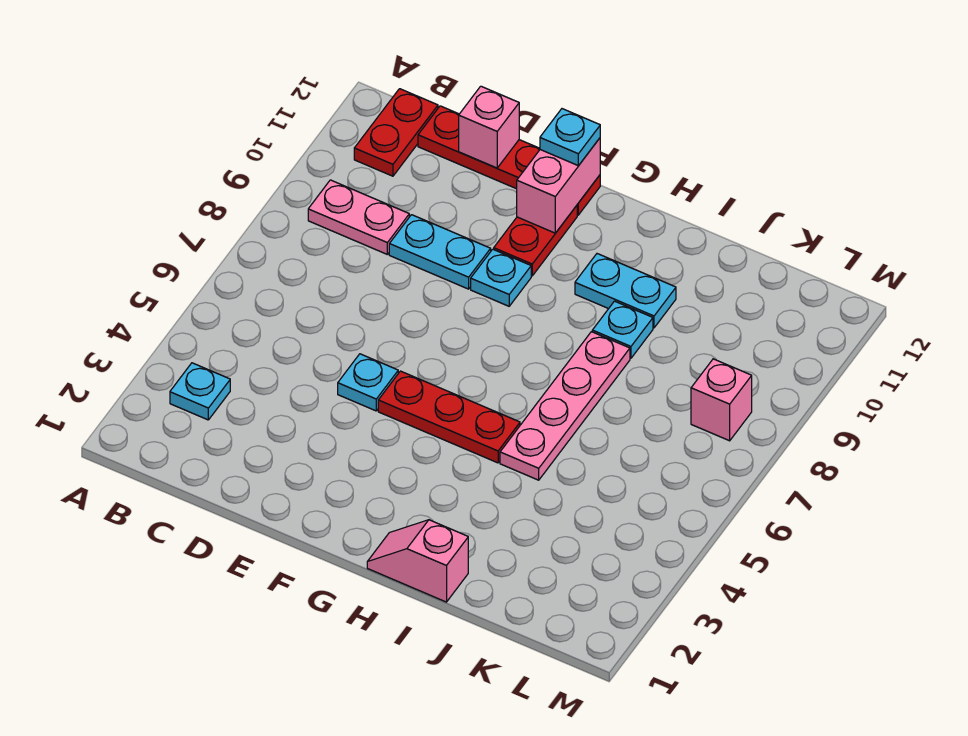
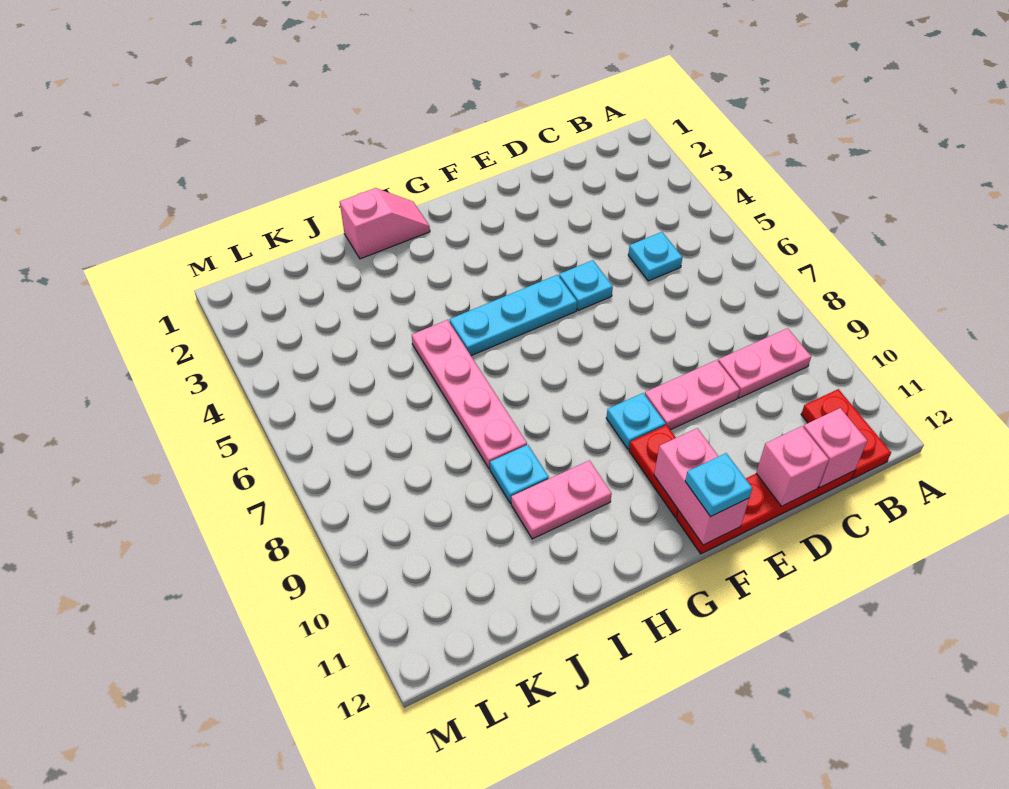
cyan 1x1 plate [170,363,230,420] -> cyan 1x1 plate moved to [628,232,682,281]
cyan 1x2 plate [389,215,491,289] -> pink 1x2 plate [645,360,740,430]
red 1x3 plate [378,371,520,463] -> cyan 1x3 plate [450,275,577,356]
cyan 1x2 plate [575,254,676,328] -> pink 1x2 plate [511,460,612,539]
pink 1x1 brick [691,359,752,441] -> pink 1x1 brick moved to [803,408,867,488]

